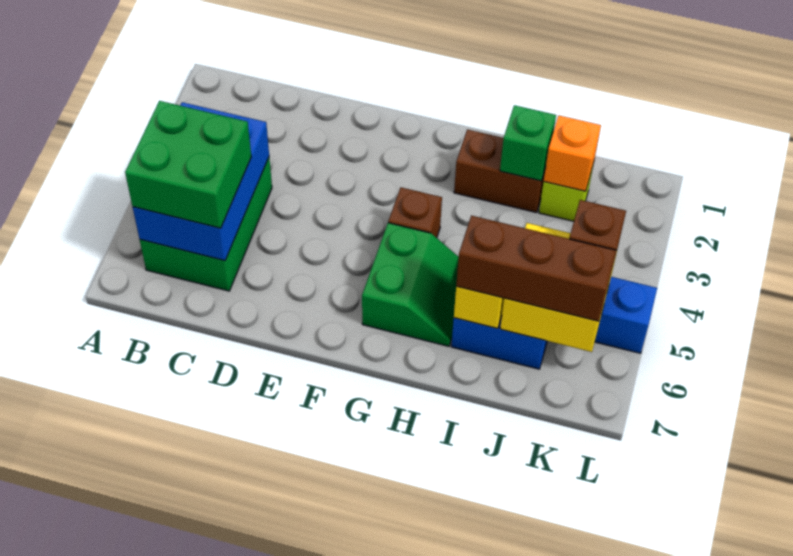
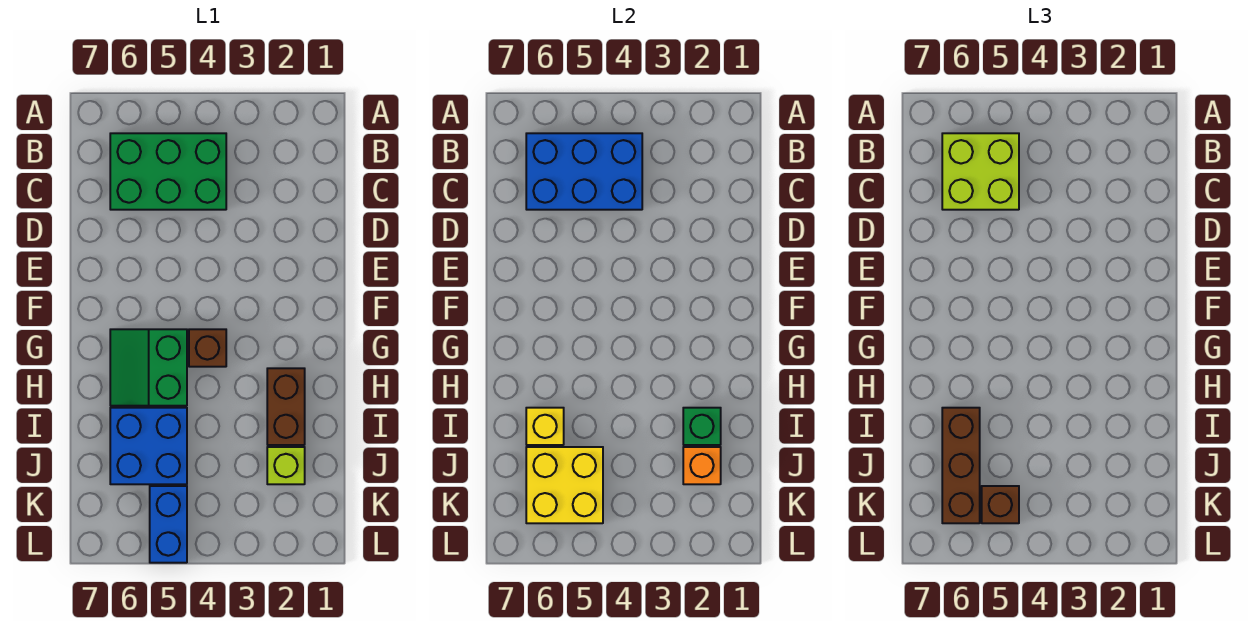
green 2x2 brick [125,101,251,228] -> lime 2x2 brick [942,133,1019,210]
green 2x2 slope [362,223,459,346] -> green 2x2 slope turned to [110,329,187,406]

